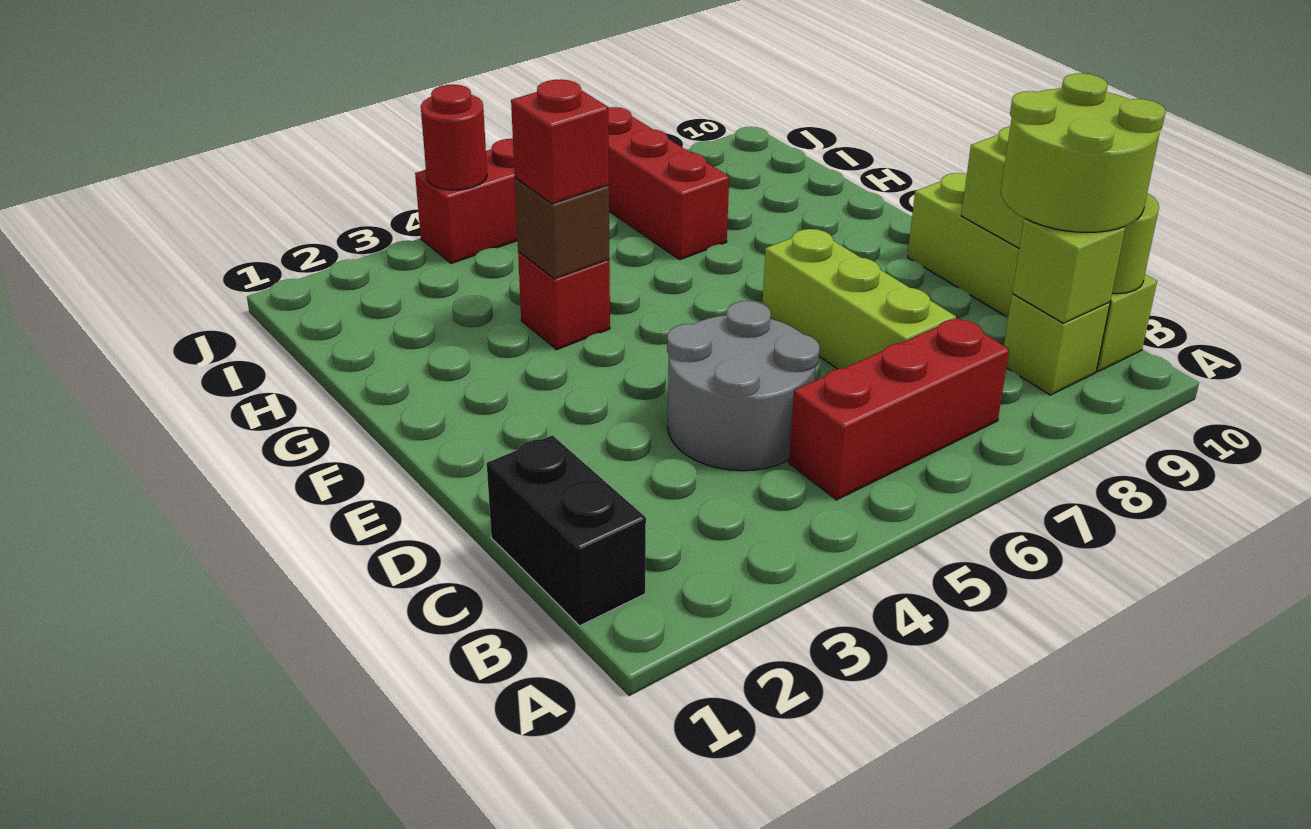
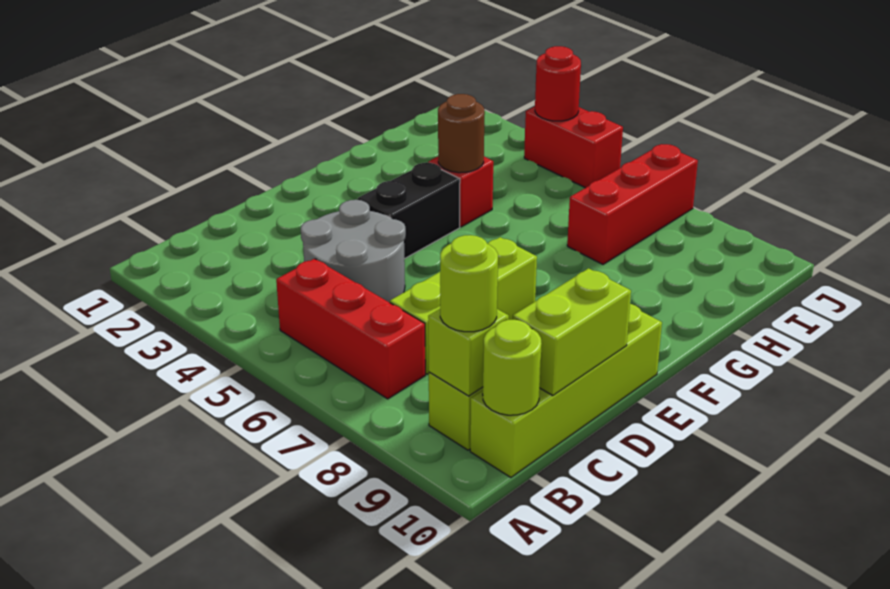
black 1x2 brick [487,435,646,626] -> black 1x2 brick moved to [358,163,460,259]
lime 2x2 round brick [1001,73,1166,232] -> lime 1x1 round brick [440,235,498,332]
brown 1x1 brick [515,178,610,279] -> brown 1x1 round brick [438,94,485,173]
red 1x1 brick [511,79,609,204] -> none

